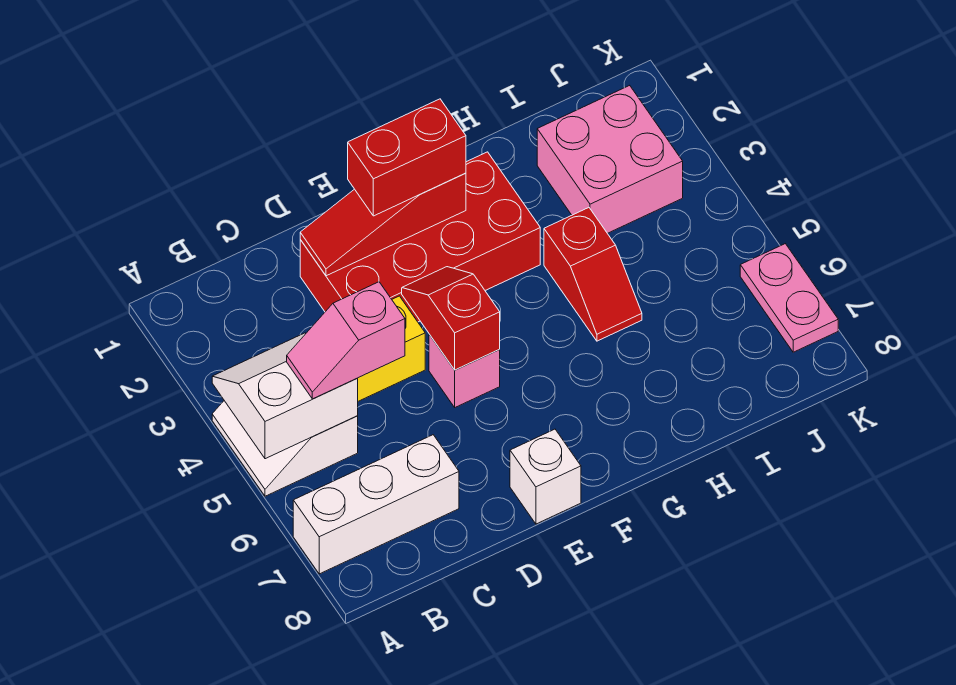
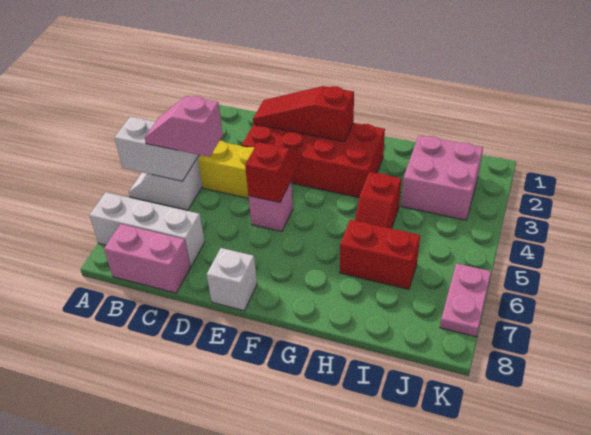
none -> pink 1x2 brick [104,224,191,293]
red 1x2 brick [348,99,466,216] -> red 1x2 brick moved to [340,220,420,289]

